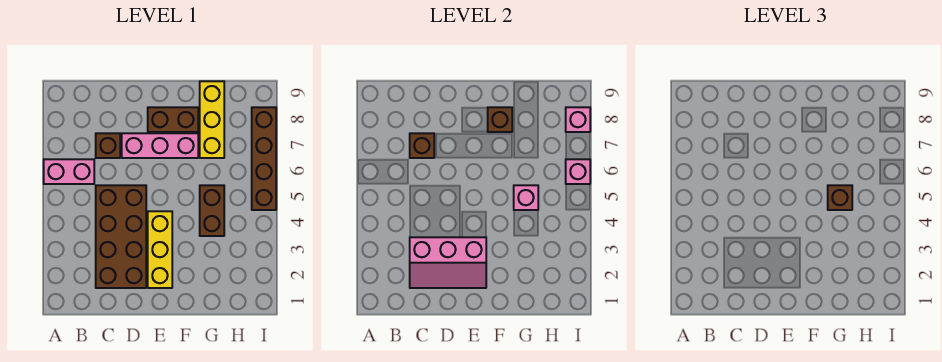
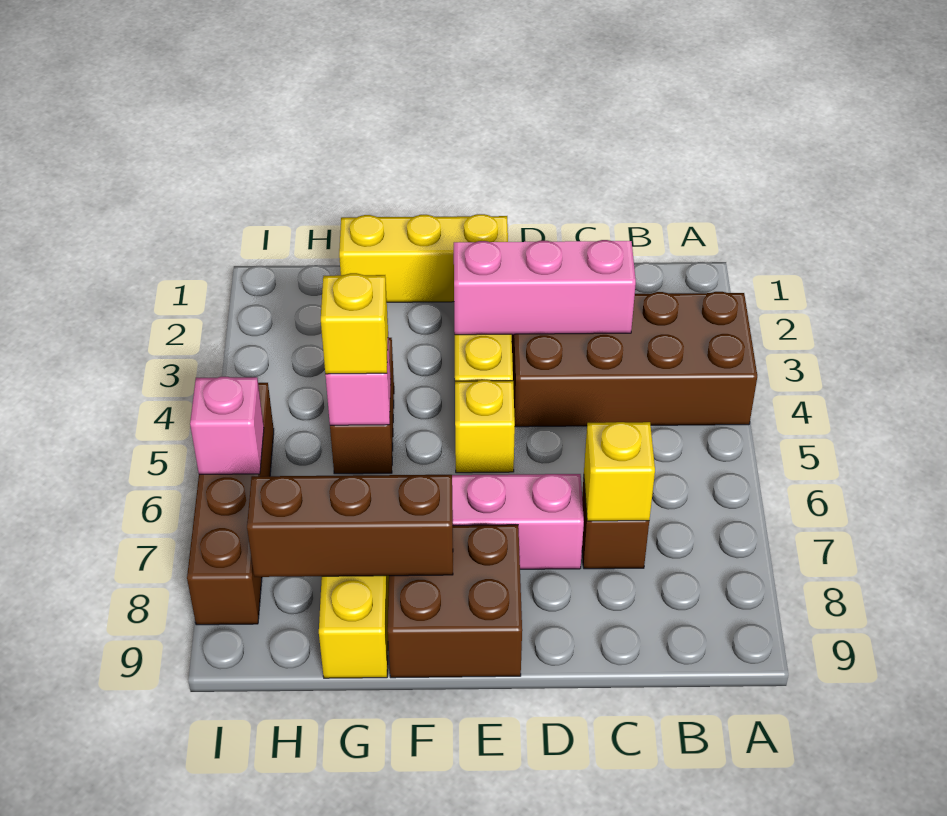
pink 1x2 brick [44,159,94,184] -> none
brown 2x4 brick [96,185,146,288] -> brown 2x4 brick turned to [512,292,757,427]
brown 1x1 brick [410,133,434,158] -> yellow 1x1 brick [584,422,655,521]
none -> yellow 1x3 brick [339,214,508,302]
none -> yellow 1x1 brick [455,380,515,473]
brown 1x2 brick [148,107,198,132] -> brown 2x2 brick [388,525,522,678]
brown 1x1 brick [488,107,512,132] -> brown 1x3 brick [247,475,453,577]
brown 1x1 brick [828,185,852,210] -> yellow 1x1 brick [321,273,388,374]
pink 1x1 brick [566,107,590,132] -> none

